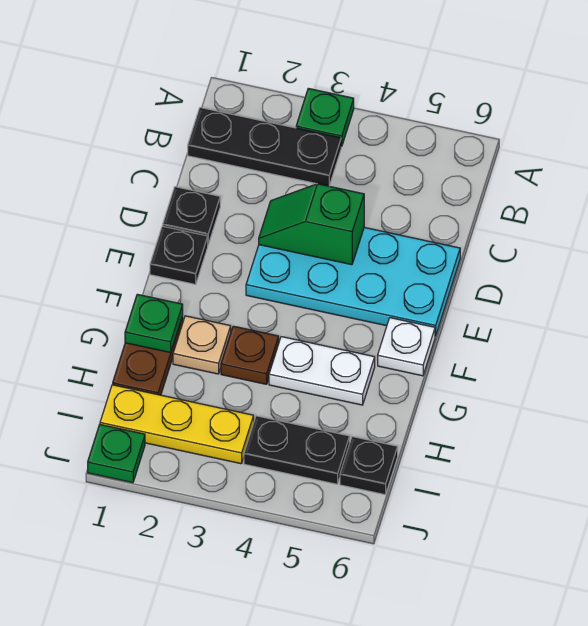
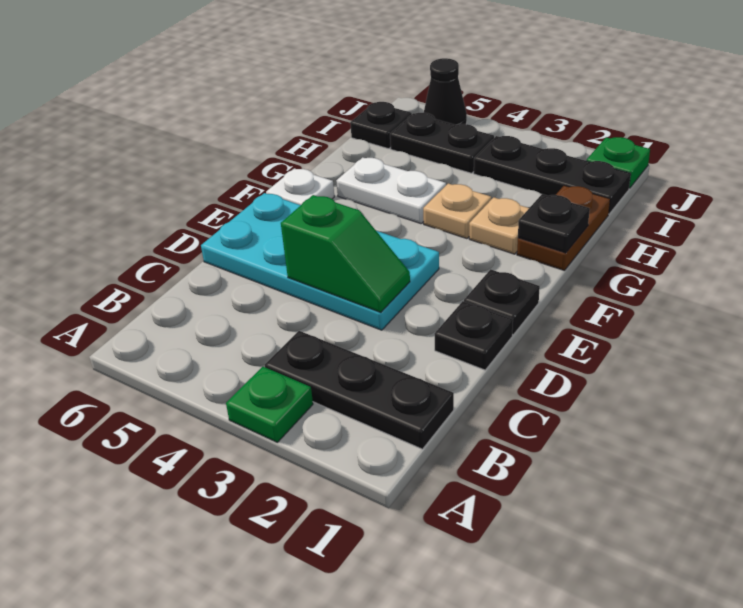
green 1x1 plate [125,294,183,353] -> black 1x1 plate [518,194,590,253]
brown 1x1 plate [221,326,279,384] -> tan 1x1 plate [423,183,491,239]
yellow 1x3 plate [100,385,254,464] -> black 1x3 plate [474,136,631,214]
none -> black 1x1 cone [424,58,467,125]

